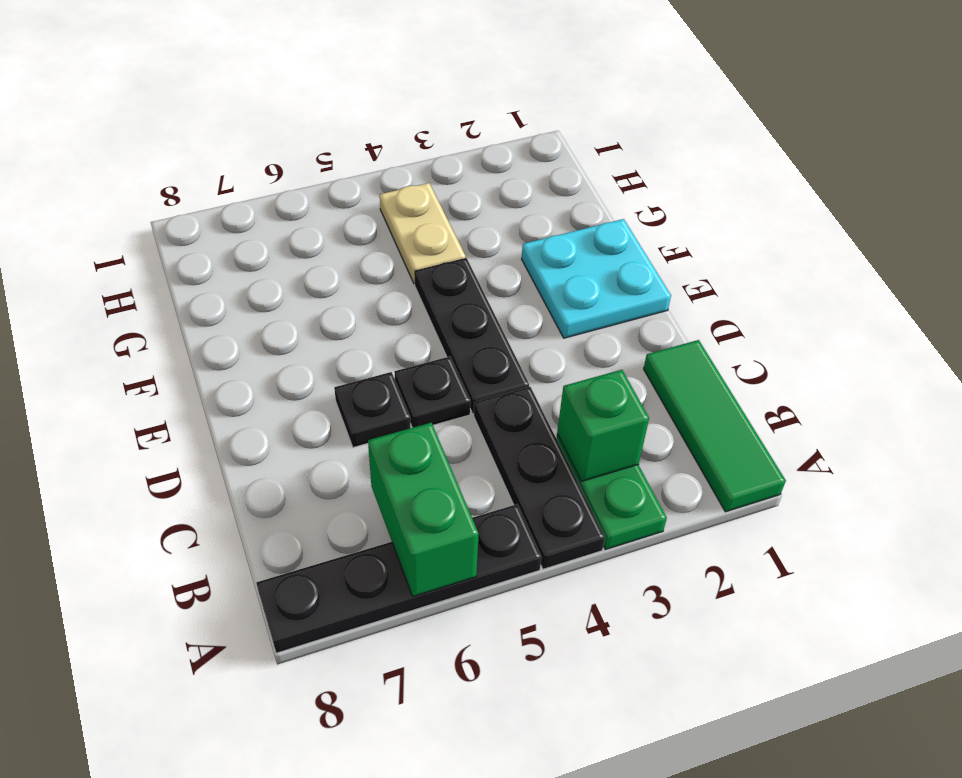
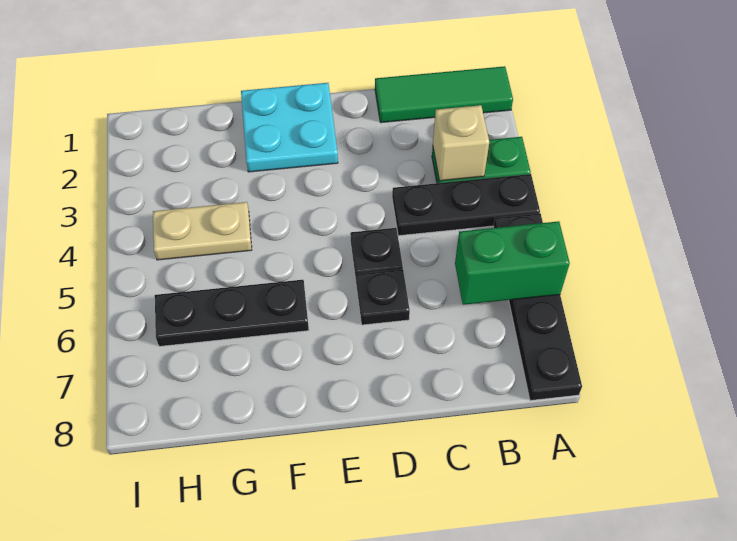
green 1x1 brick [557,370,649,481] -> tan 1x1 brick [433,105,489,181]
black 1x3 plate [414,258,529,414] -> black 1x3 plate moved to [155,280,309,346]

